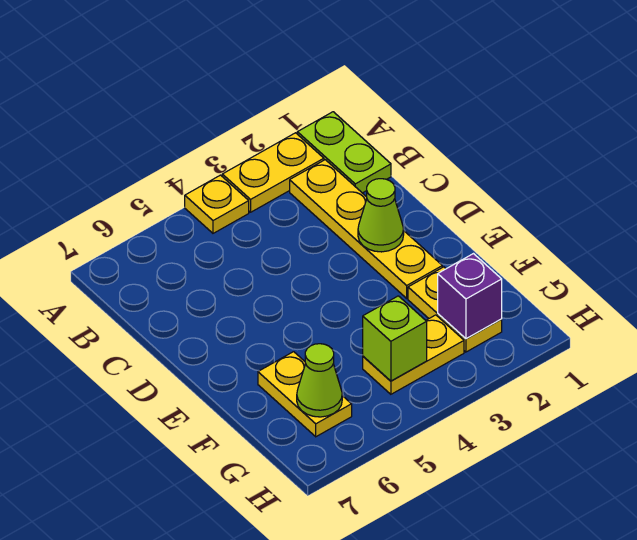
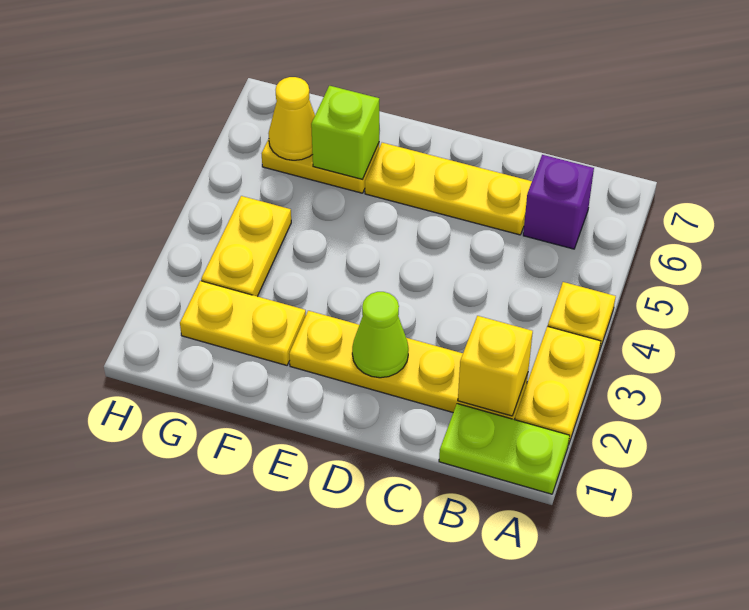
none -> yellow 1x1 brick [458,316,533,416]
none -> yellow 1x3 plate [365,143,532,235]
purple 1x1 brick [438,254,502,339] -> purple 1x1 brick moved to [523,155,594,249]
lime 1x1 brick [363,296,427,381] -> lime 1x1 brick moved to [311,86,379,179]
lime 1x1 cone [297,344,342,417] -> yellow 1x1 cone [268,77,315,160]

